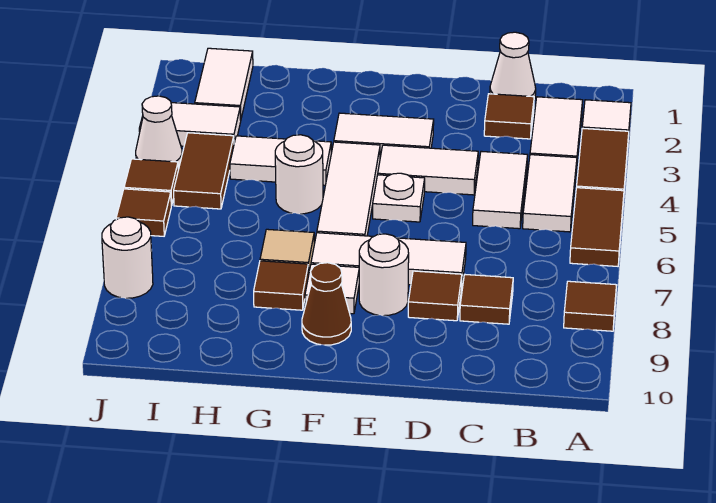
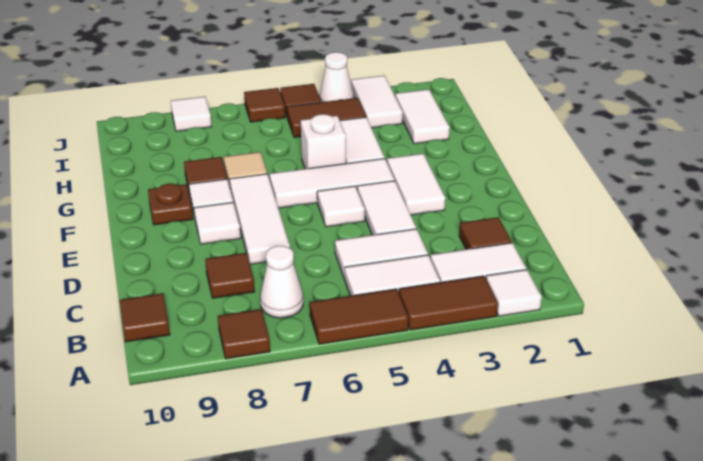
white 1x1 cone [490,32,536,99] -> white 1x1 cone moved to [260,246,303,318]
brown 1x1 tile [408,271,462,321] -> brown 1x1 tile moved to [120,293,170,342]
white 1x1 plate [373,173,425,222] -> white 1x1 tile [317,186,365,227]
white 1x1 round brick [359,234,409,316] -> white 1x1 tile [194,202,241,244]
brown 1x1 cone [302,263,351,345] -> brown 1x1 plate [148,184,193,225]
white 1x1 round brick [275,135,323,214] -> white 1x1 brick [301,114,346,169]
white 1x2 tile [195,48,253,120] -> white 1x2 tile turned to [395,89,450,144]
white 1x1 round brick [102,217,153,298] -> white 1x1 tile [171,96,212,131]

